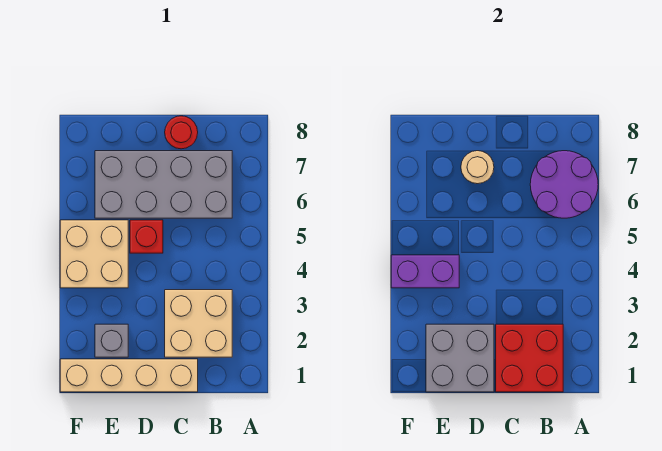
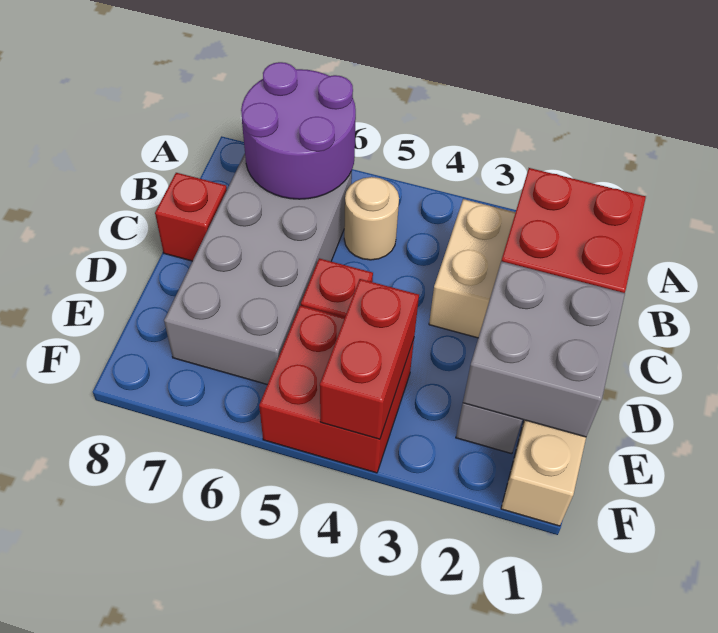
red 1x1 round brick [165,116,198,149] -> red 1x1 brick [155,173,227,261]
tan 1x1 round brick [461,151,494,184] -> tan 1x1 round brick moved to [344,177,399,260]
tan 2x2 brick [60,220,128,288] -> red 2x2 brick [259,305,414,473]
purple 1x2 brick [391,255,459,288] -> red 1x2 brick [320,279,419,439]

